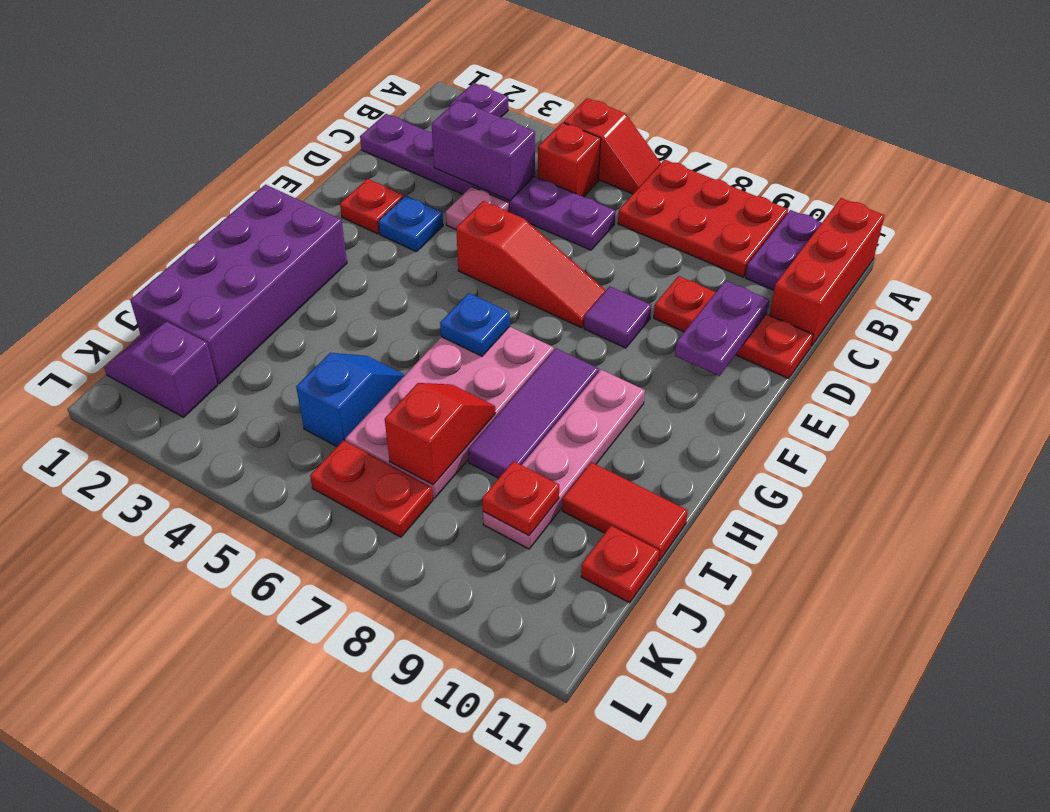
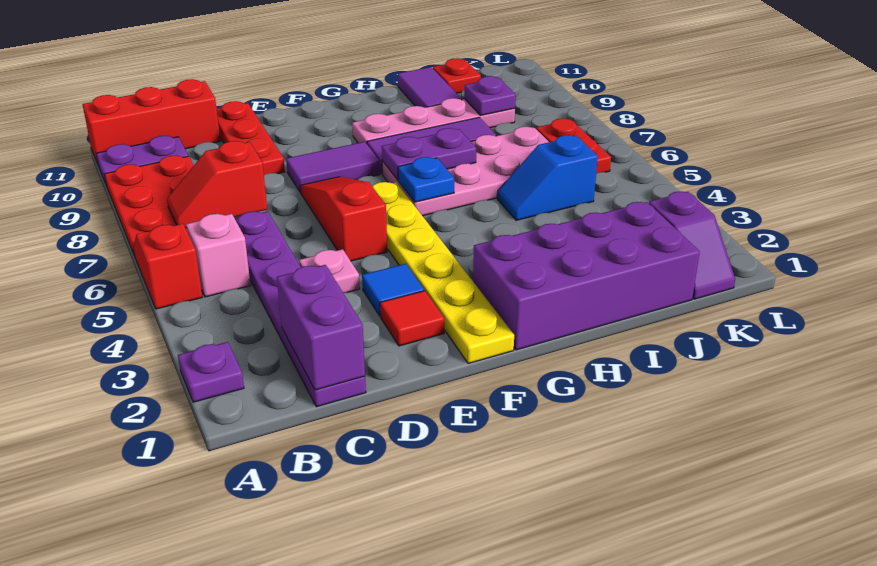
red 1x1 brick [538,122,601,197] -> pink 1x1 brick [186,214,251,297]
purple 1x2 brick [432,100,535,200] -> purple 1x2 brick moved to [277,265,365,390]
purple 1x2 plate [675,280,769,376] -> purple 1x2 plate moved to [382,128,476,180]
red 1x1 plate [340,179,404,234] -> red 1x1 tile [380,291,444,346]
blue 1x1 plate [378,195,443,252] -> blue 1x1 tile [362,264,424,316]
purple 1x1 tile [584,286,651,348] -> purple 1x2 tile [286,142,380,192]
none -> yellow 1x6 plate [372,182,514,364]
red 1x2 slope [385,383,495,485] -> red 1x2 slope moved to [167,141,267,228]
red 1x2 tile [562,462,688,561] -> purple 1x2 tile [398,67,462,108]
red 1x1 plate [482,461,559,536] -> purple 1x1 plate [464,76,516,116]

